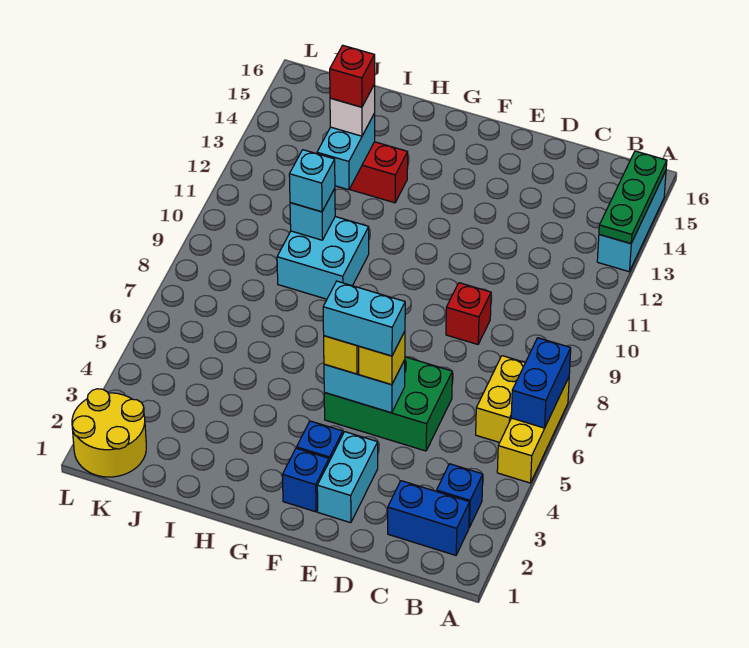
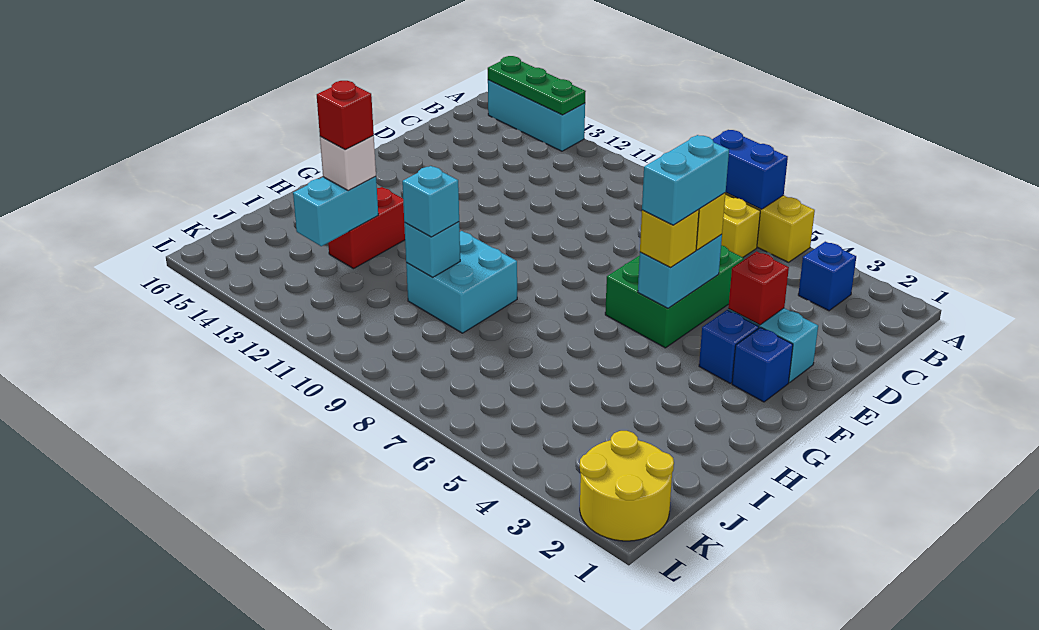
blue 1x2 brick [388,481,470,555] -> none
red 1x1 brick [446,283,491,344] -> red 1x1 brick moved to [728,251,789,325]
cyan 1x2 brick [317,113,375,190] -> cyan 1x2 brick turned to [293,176,378,246]

